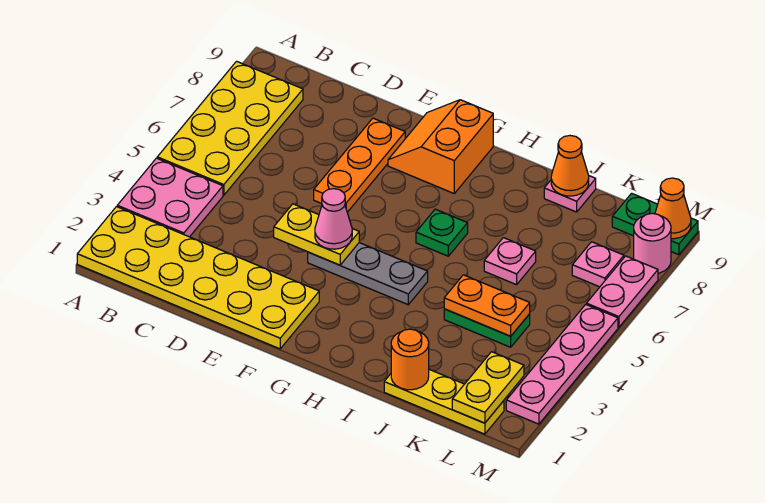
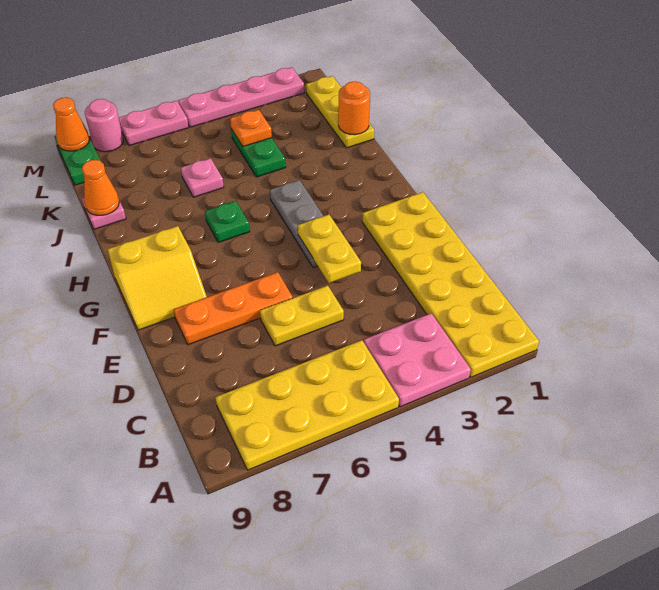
pink 1x1 cone [315,189,352,249] -> none
orange 2x2 slope [388,100,493,193] -> yellow 2x2 slope [107,226,207,330]
orange 1x2 plate [444,275,530,336] -> orange 1x1 plate [230,110,272,147]
yellow 1x2 plate [452,352,524,423] -> yellow 1x2 plate moved to [260,286,344,346]
pink 1x1 plate [572,242,624,287] -> none

